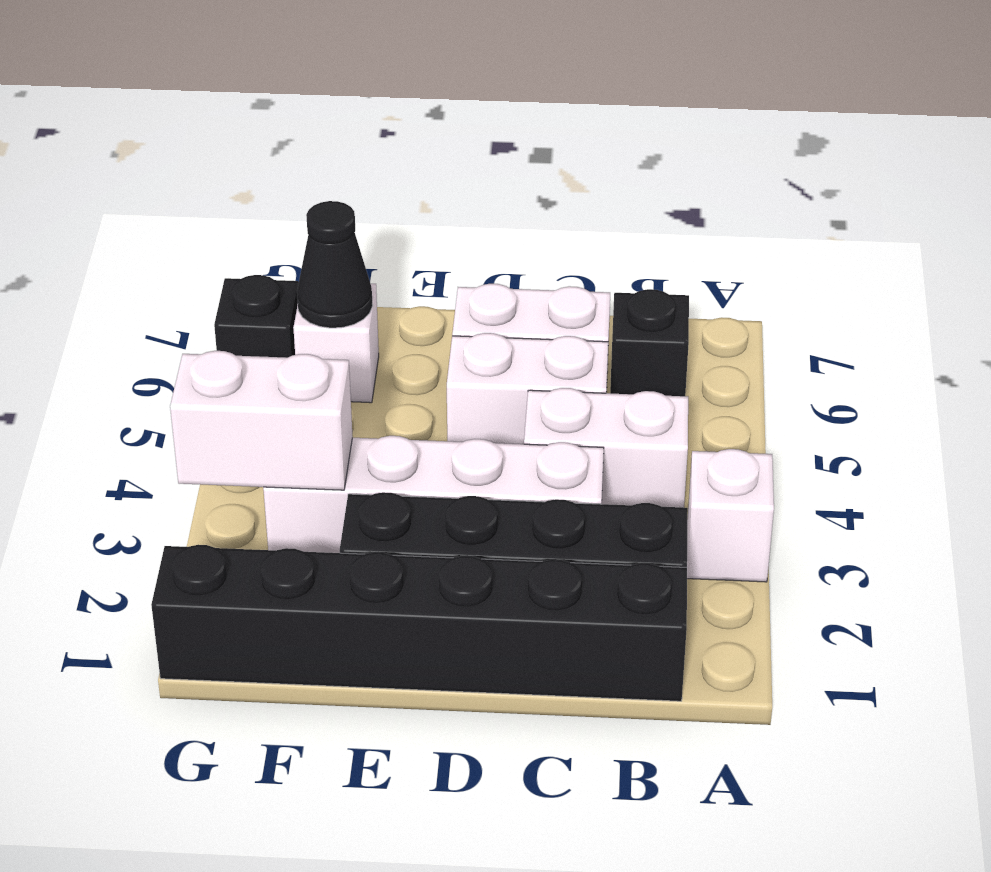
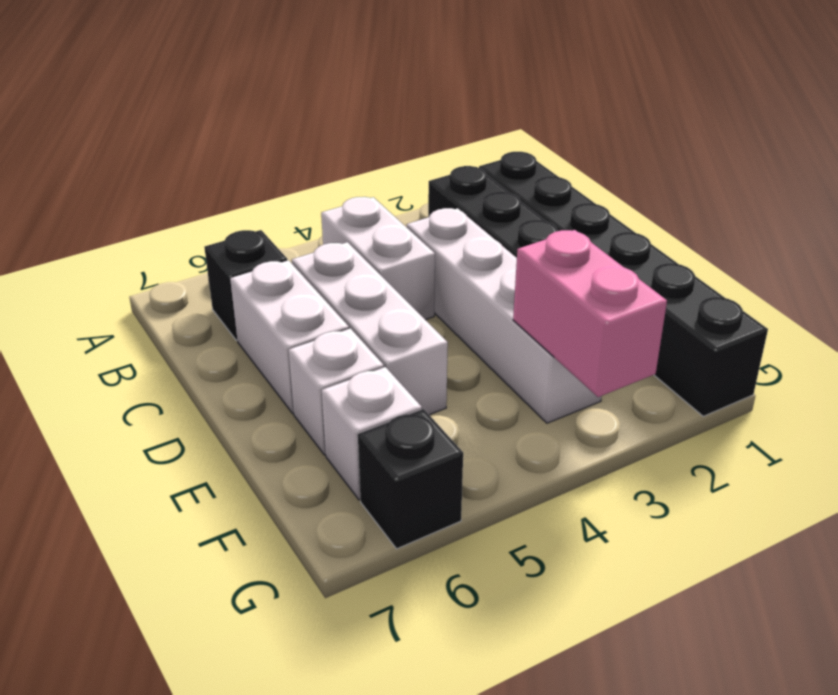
white 1x1 brick [687,449,774,582] -> white 1x1 brick moved to [289,328,384,455]
white 1x2 brick [447,333,608,444] -> white 1x3 brick [292,242,448,415]
white 1x2 brick [170,351,353,490] -> pink 1x2 brick [513,230,667,397]
black 1x1 cone [297,201,373,328] -> none

